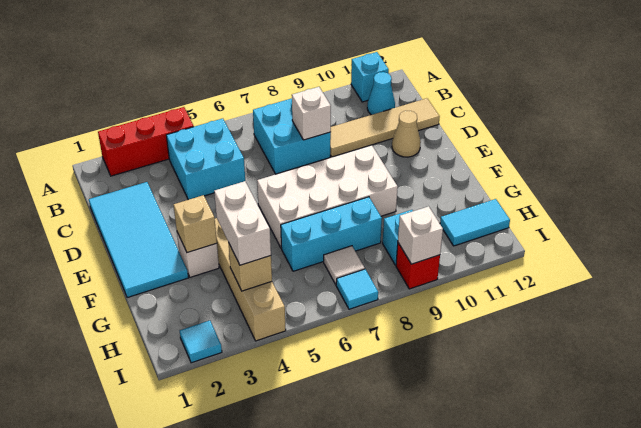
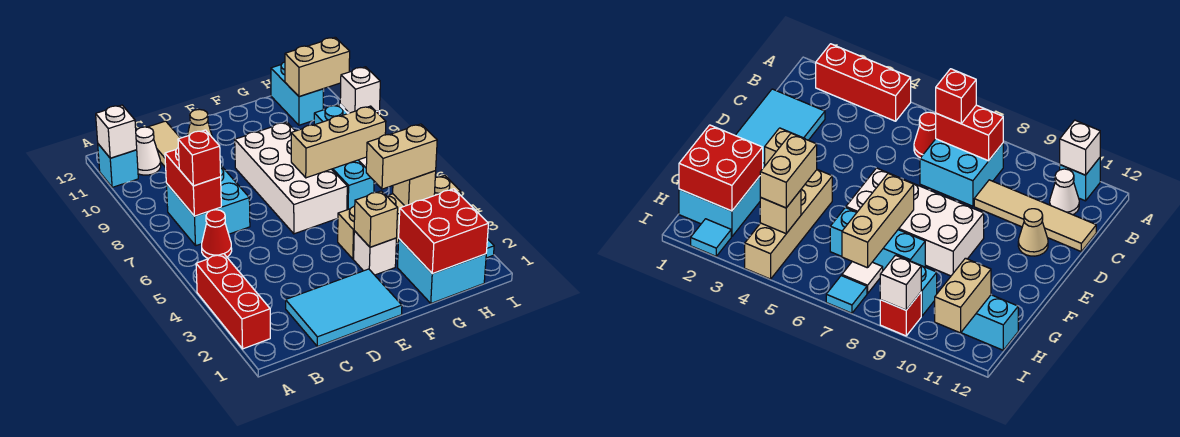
cyan 2x2 brick [166,119,245,200] -> cyan 2x2 brick moved to [398,239,486,303]
none -> red 1x1 cone [202,210,232,259]
none -> red 1x2 brick [165,148,221,216]
none -> red 1x1 brick [178,130,221,186]
cyan 1x1 cone [367,72,395,115] -> white 1x1 cone [136,127,161,175]
cyan 2x4 tile [89,182,188,298] -> cyan 2x3 tile [286,269,402,346]
white 1x1 brick [292,87,331,140] -> white 1x1 brick moved to [96,105,137,158]
none -> tan 1x3 brick [291,106,386,178]
none -> red 2x2 brick [399,189,489,274]
white 1x2 brick [214,181,271,265] -> tan 1x2 brick [366,124,437,189]
cyan 1x2 tile [440,199,510,246] -> cyan 1x2 brick [271,62,324,125]
none -> tan 1x2 brick [285,37,350,97]

